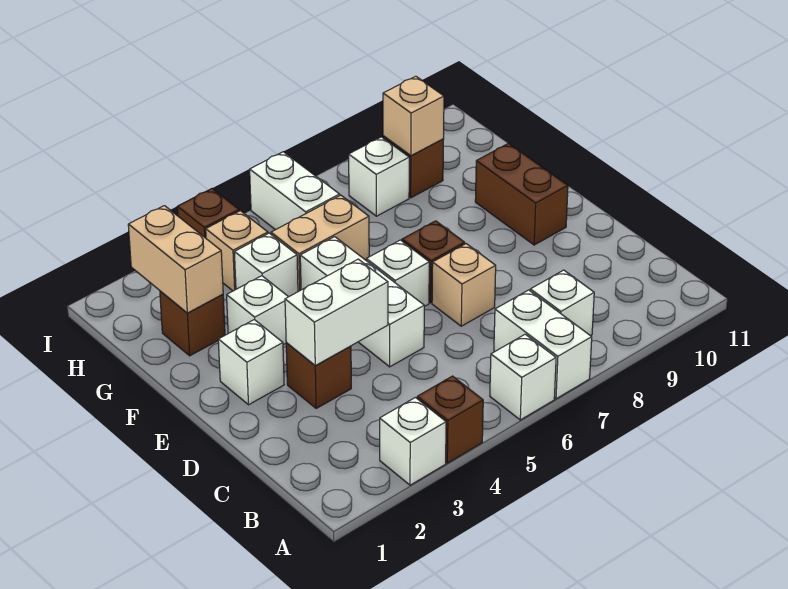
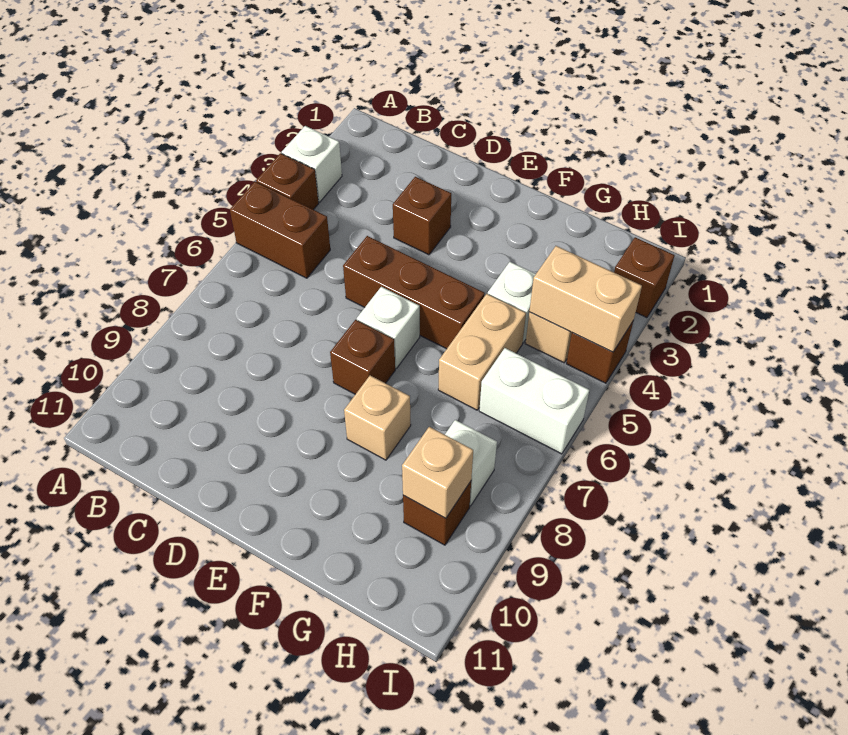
white 1x1 brick [490,334,556,420] -> none
white 1x2 brick [494,290,592,399] -> none
white 1x1 brick [530,270,594,336] -> none
white 1x2 brick [285,259,388,365] -> none
white 1x3 brick [300,237,424,367] -> brown 1x3 brick [343,236,485,349]
tan 1x1 brick [432,244,496,326] -> tan 1x1 brick moved to [344,375,411,460]
white 1x1 brick [218,320,284,405] -> none
brown 1x2 brick [475,143,568,245] -> brown 1x2 brick moved to [230,182,330,278]
white 1x1 brick [227,276,288,345] -> none
brown 1x1 brick [160,291,225,356] -> brown 1x1 brick moved to [614,237,674,318]
tan 1x2 brick [128,206,223,313] -> tan 1x2 brick moved to [529,246,642,352]

